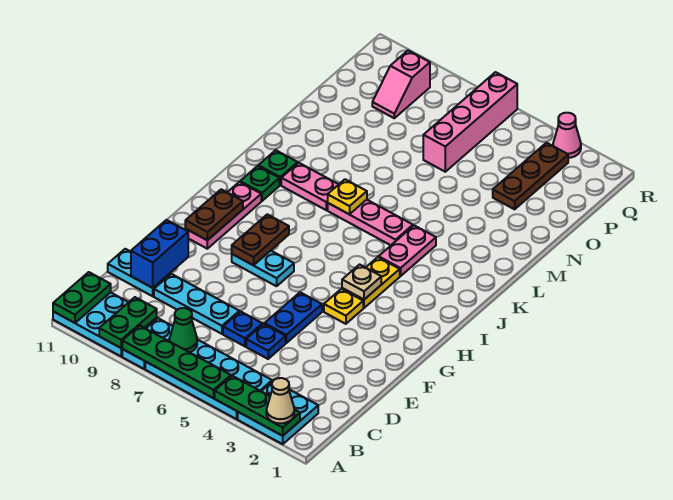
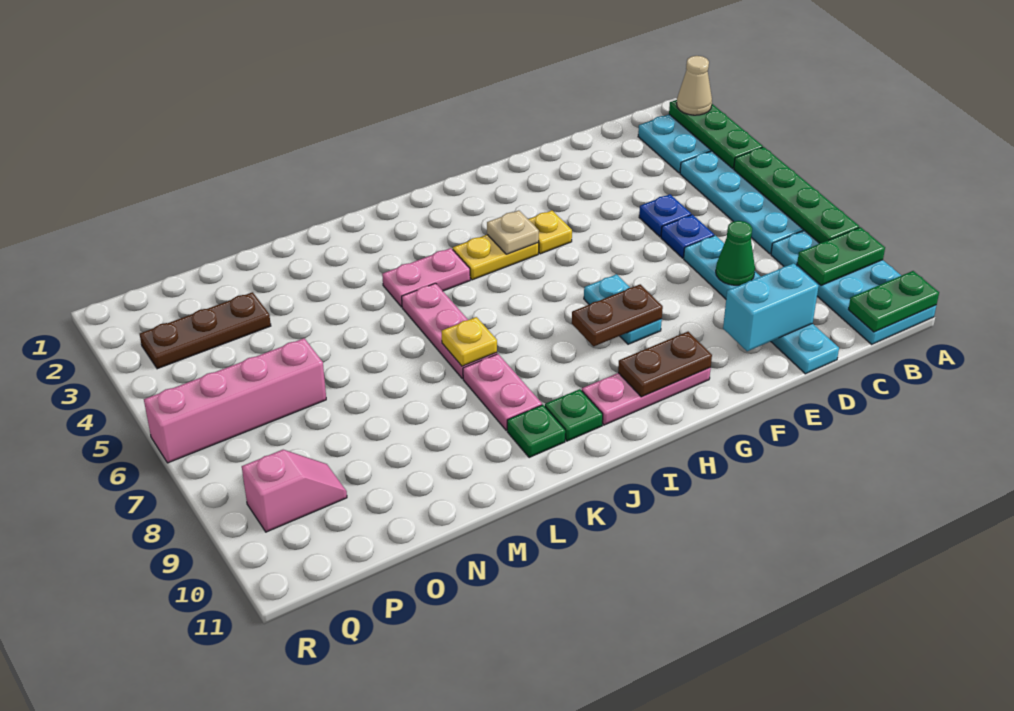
green 1x1 cone [169,308,197,352] -> green 1x1 cone moved to [716,221,755,285]
blue 1x2 brick [131,220,188,288] -> cyan 1x2 brick [723,263,819,351]
blue 1x2 plate [264,292,322,343] -> none
pink 1x1 cone [553,113,581,158] -> none

